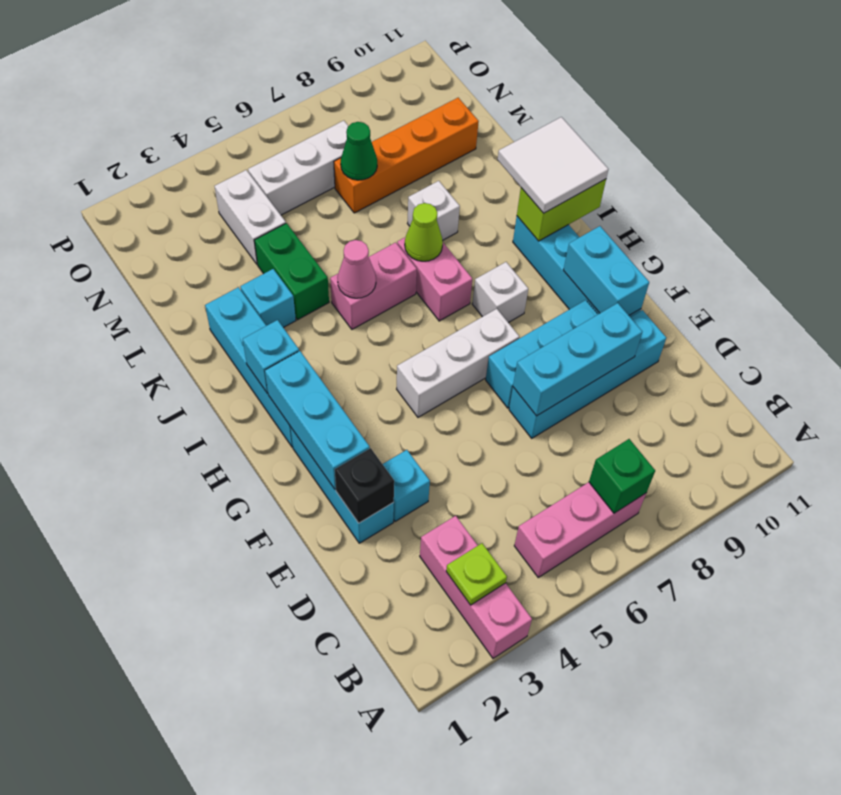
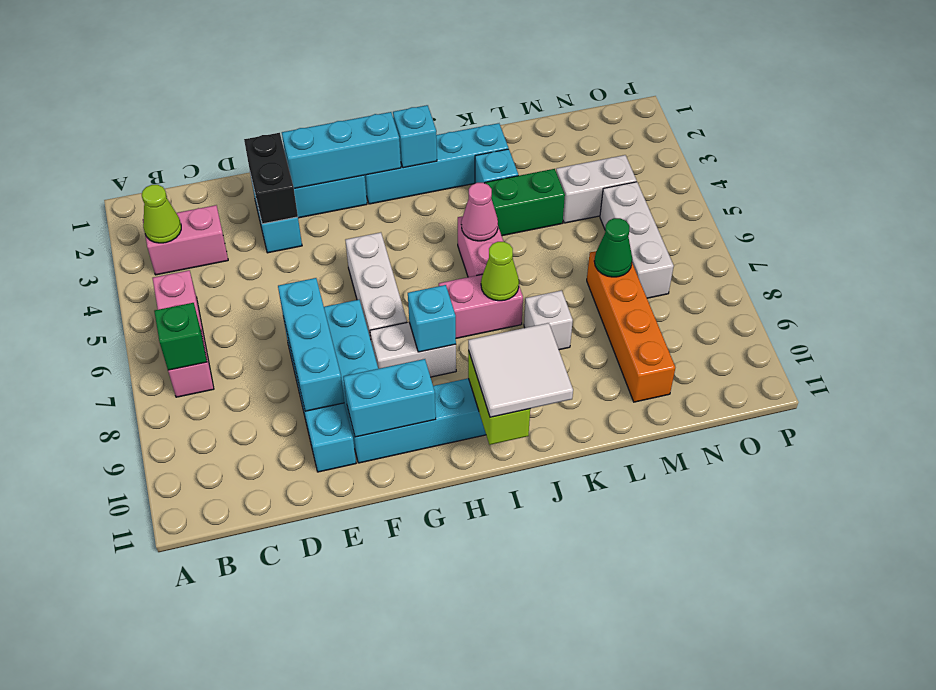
pink 1x3 brick [420,516,532,658] -> pink 1x2 brick [143,205,228,275]
lime 1x1 plate [446,543,507,605] -> lime 1x1 cone [142,185,181,243]
black 1x1 brick [335,448,394,523] -> black 1x2 brick [244,133,298,224]
white 1x1 brick [472,262,528,323] -> white 1x2 brick [370,322,456,377]
none -> cyan 1x1 brick [408,285,456,352]

